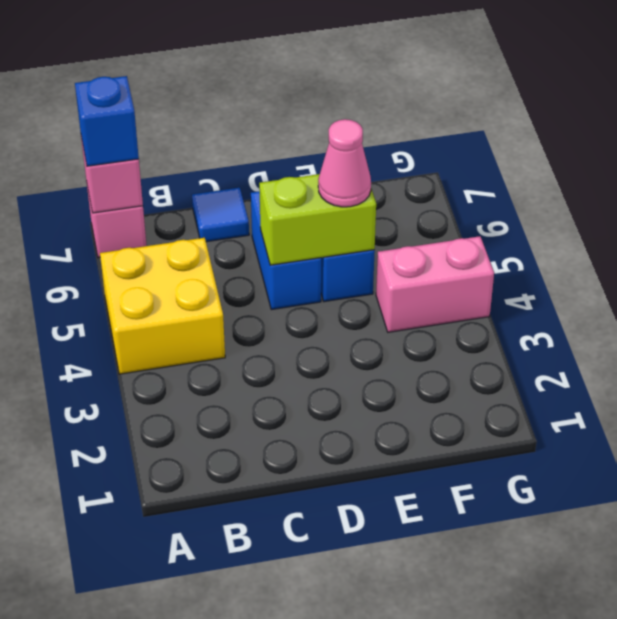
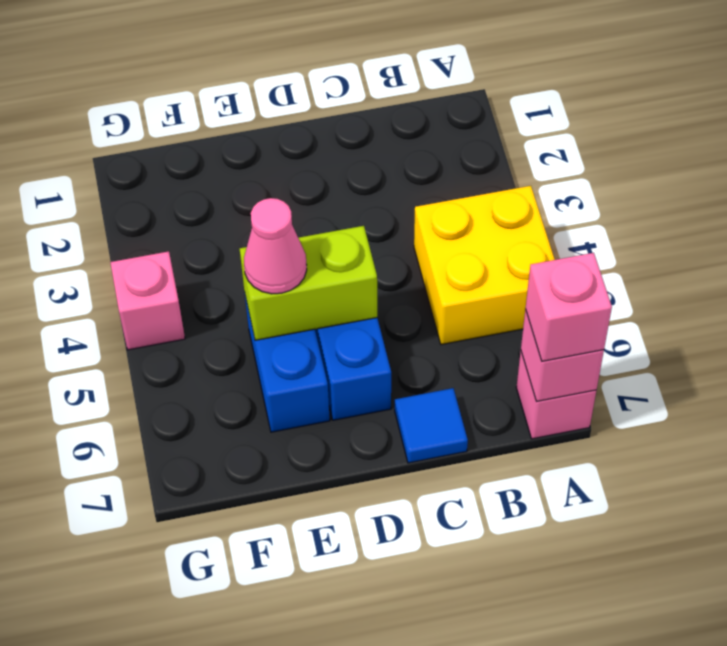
blue 1x1 brick [75,76,139,166] -> pink 1x1 brick [526,253,612,361]
pink 1x2 brick [376,236,494,332] -> pink 1x1 brick [110,251,185,350]

